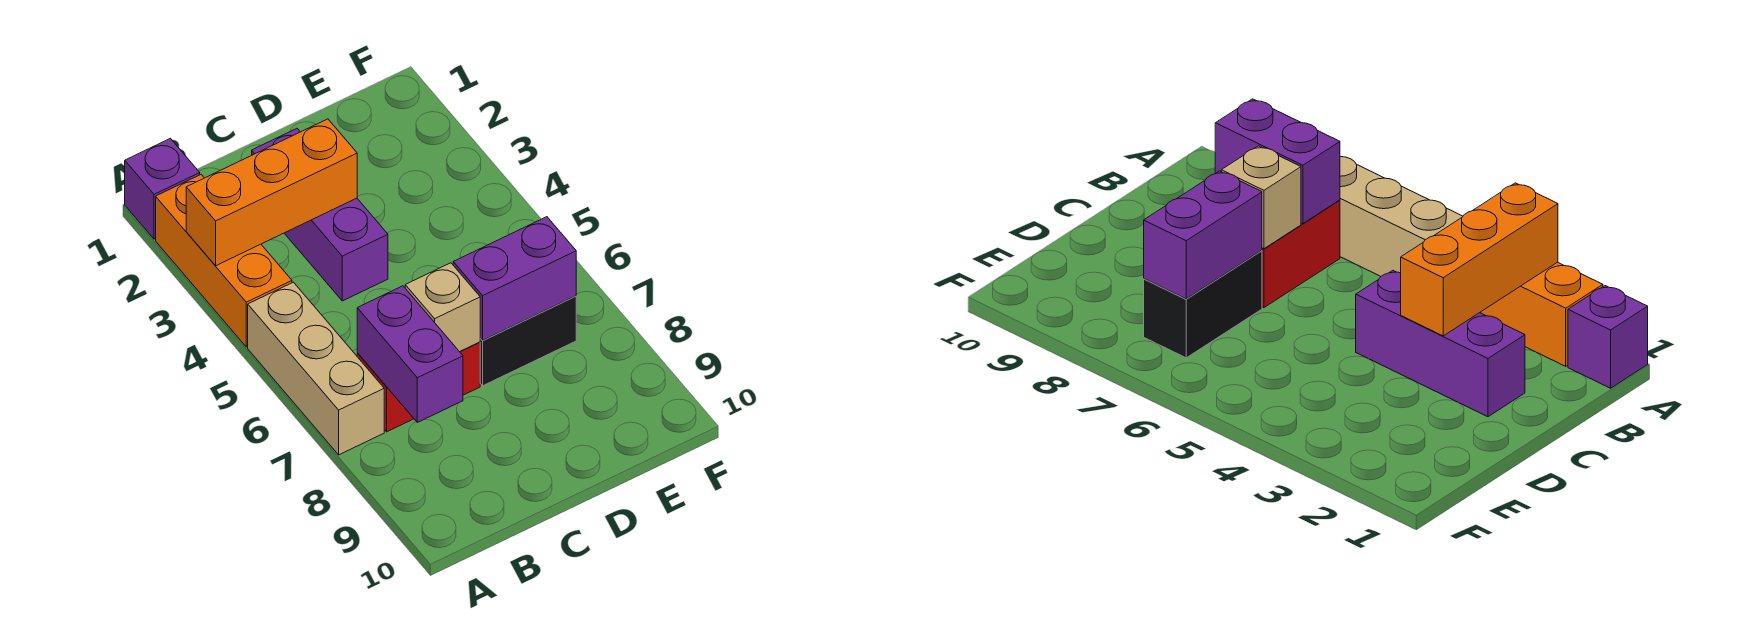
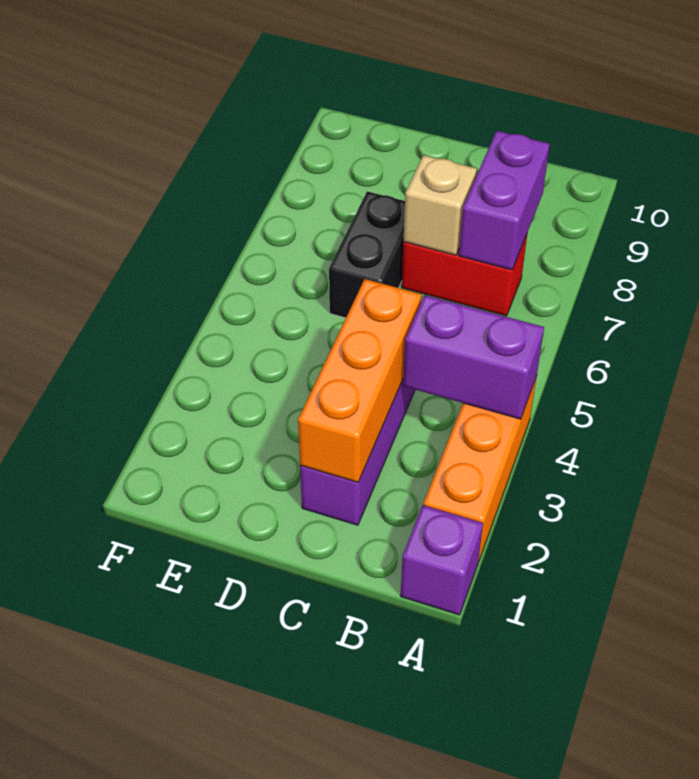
orange 1x3 brick [186,119,357,266] -> orange 1x3 brick turned to [298,279,421,482]
tan 1x3 brick [248,282,384,455] -> none
black 1x2 brick [480,296,576,386] -> black 1x2 brick turned to [329,191,405,318]
purple 1x2 brick [453,217,576,340] -> purple 1x2 brick moved to [403,295,544,419]

